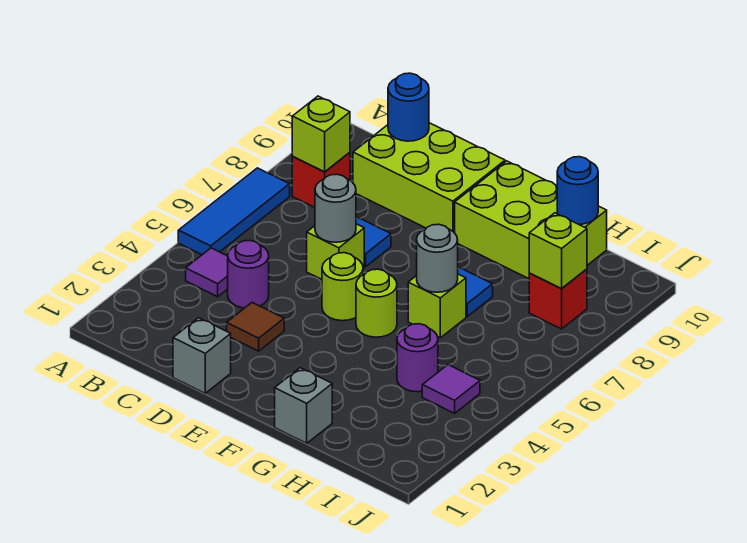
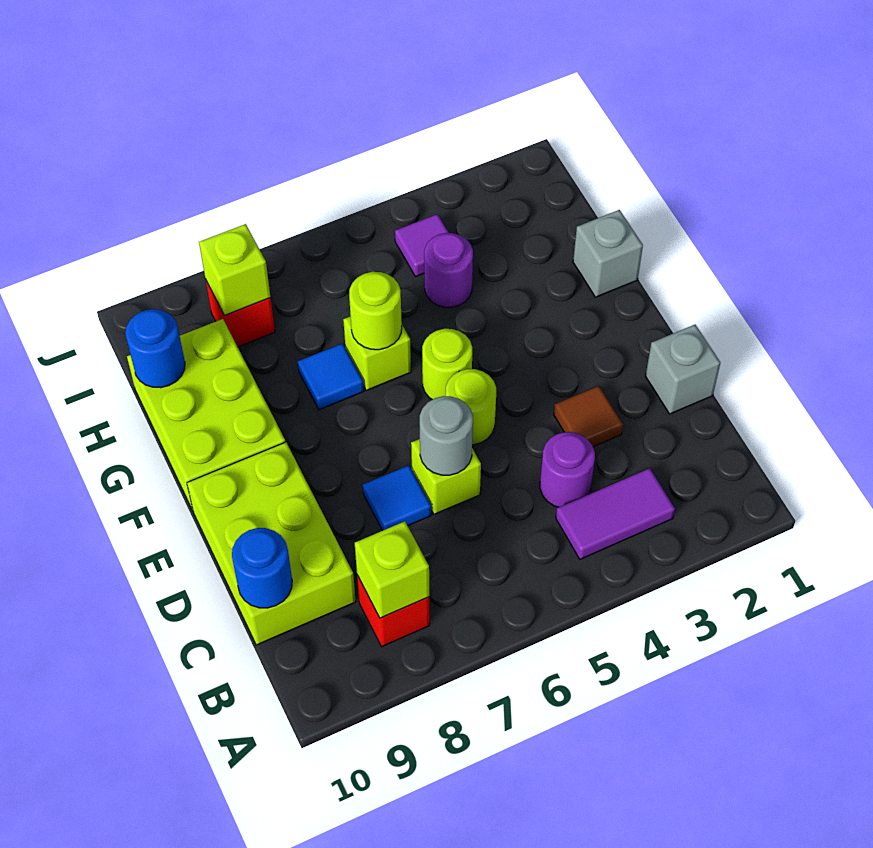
blue 1x3 tile [178,168,290,255] -> none
purple 1x1 tile [186,248,228,297] -> purple 1x2 tile [556,468,675,559]
grey 1x1 round brick [417,224,458,292] -> lime 1x1 round brick [349,272,402,350]

